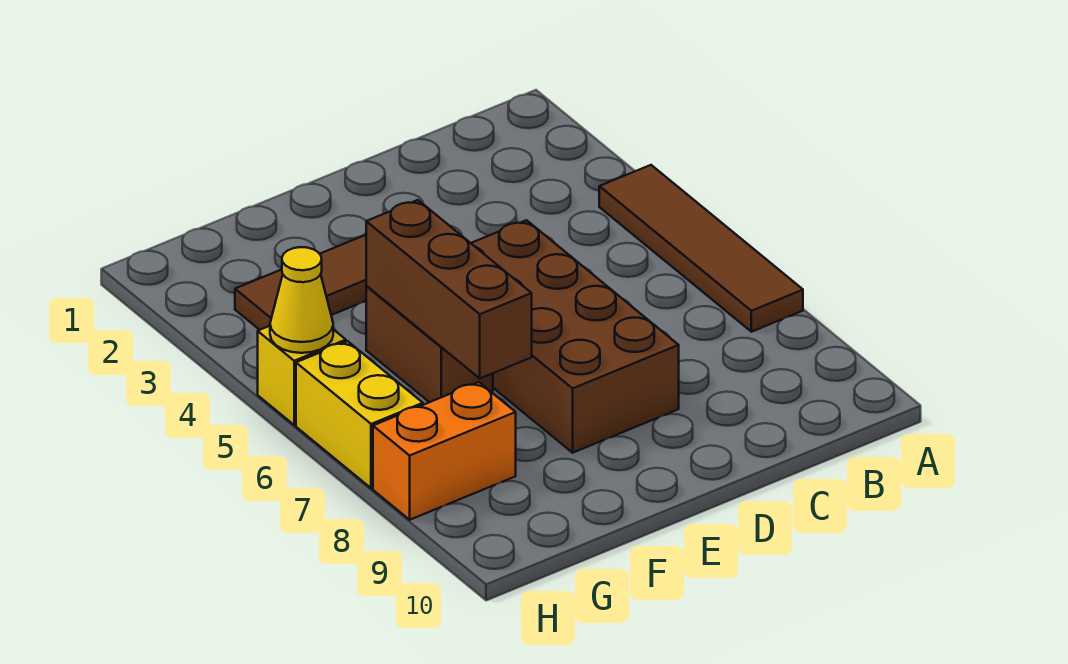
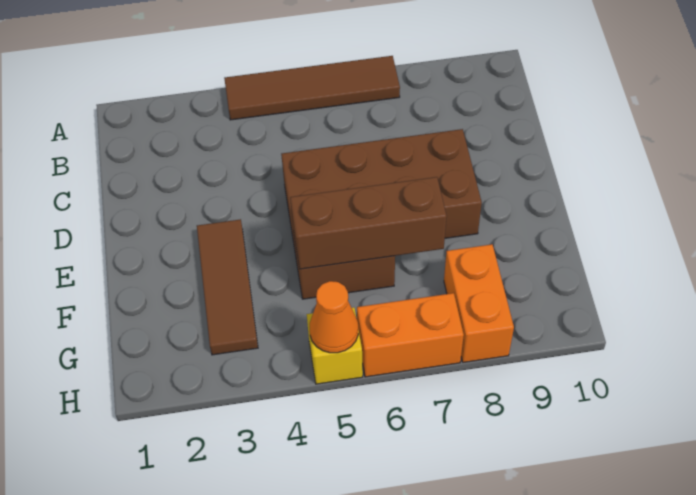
yellow 1x1 cone [270,247,333,353] -> orange 1x1 cone [310,281,358,353]
yellow 1x2 brick [296,341,423,488] -> orange 1x2 brick [357,293,464,377]

